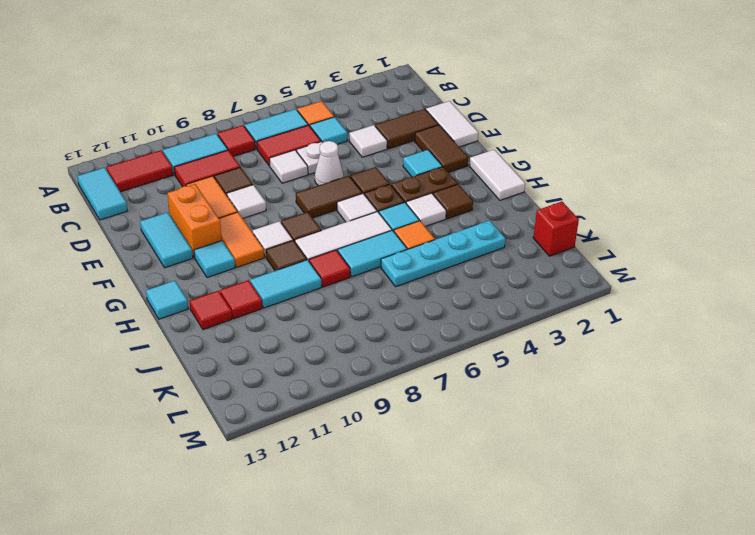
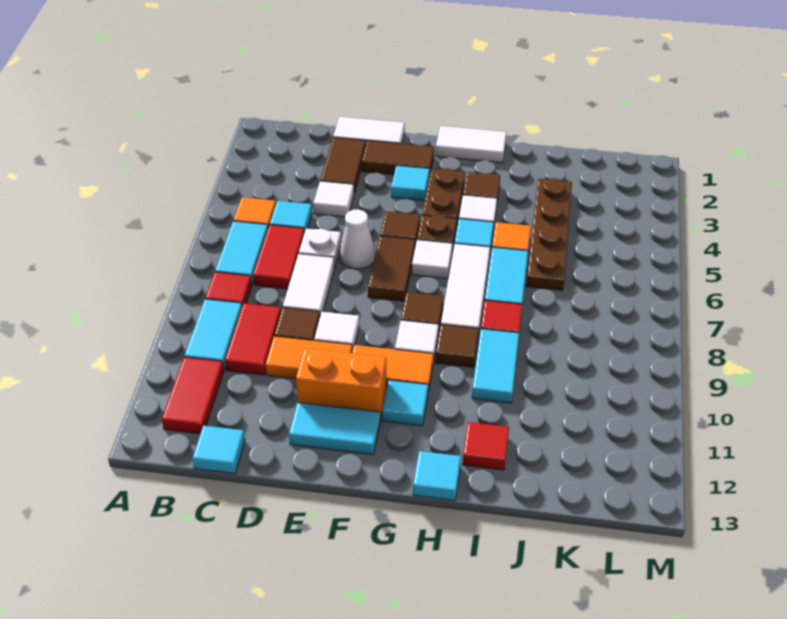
cyan 1x2 tile [78,168,128,220] -> cyan 1x1 tile [193,426,245,474]
white 1x1 tile [270,150,308,183] -> white 1x2 tile [283,254,335,315]
red 1x1 tile [220,280,262,319] -> none
cyan 1x4 plate [381,221,506,287] -> brown 1x4 plate [526,179,572,290]
red 1x1 brick [533,202,579,256] -> none

